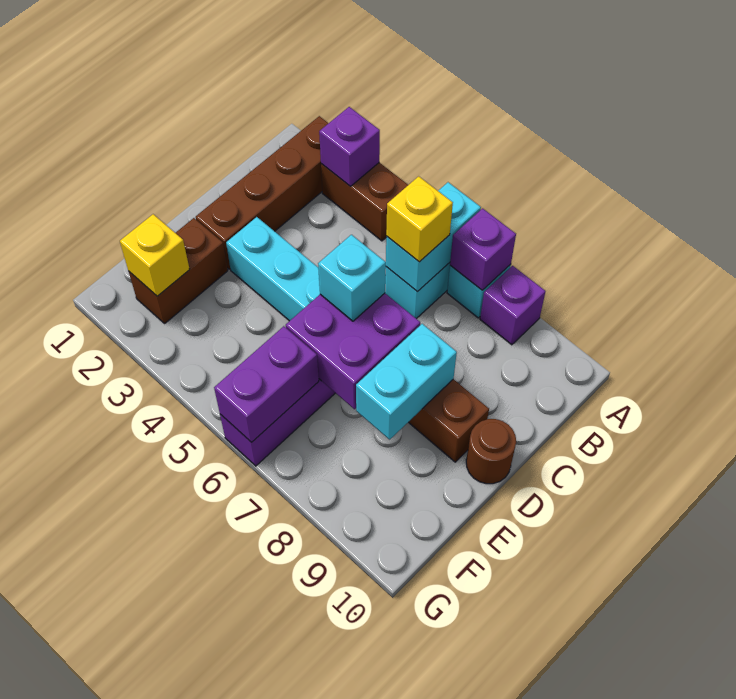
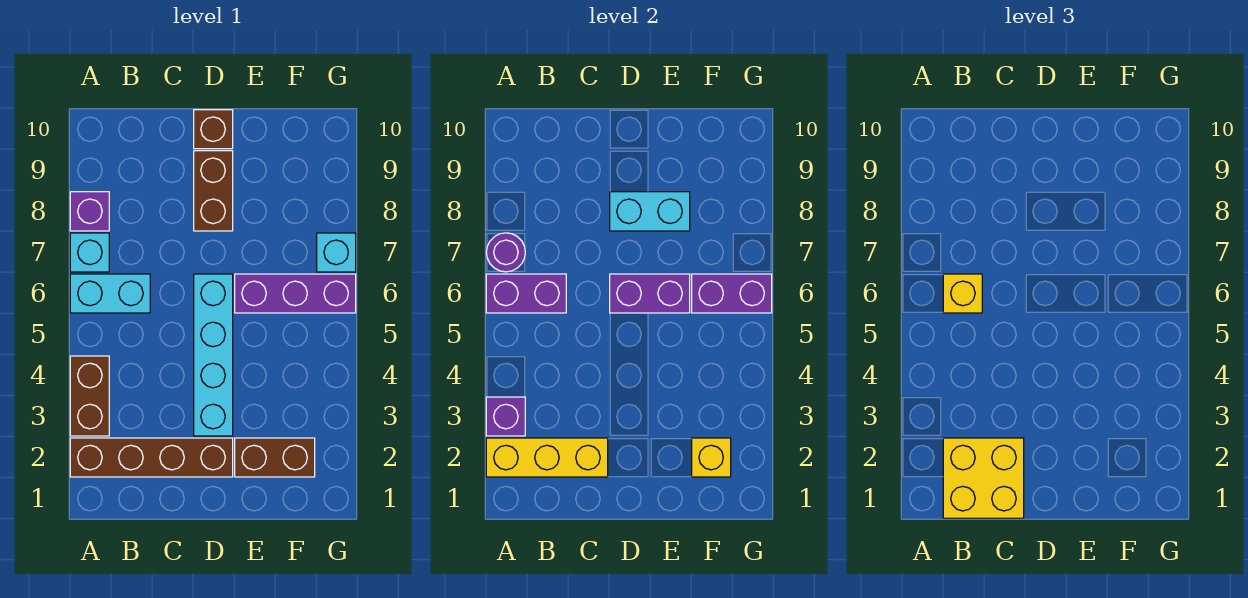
none -> yellow 1x3 brick [486,438,608,477]
cyan 1x2 brick [386,182,481,292] -> purple 1x2 brick [486,274,566,313]
purple 1x1 brick [450,208,516,290] -> purple 1x1 round brick [486,233,525,272]
none -> yellow 2x2 brick [943,438,1024,518]
purple 2x2 brick [286,293,420,409] -> purple 1x2 brick [610,274,690,313]
cyan 1x1 brick [318,235,386,321] -> cyan 1x1 brick moved to [317,233,356,272]
brown 1x1 round brick [466,419,516,484] -> brown 1x1 brick [194,110,233,149]

